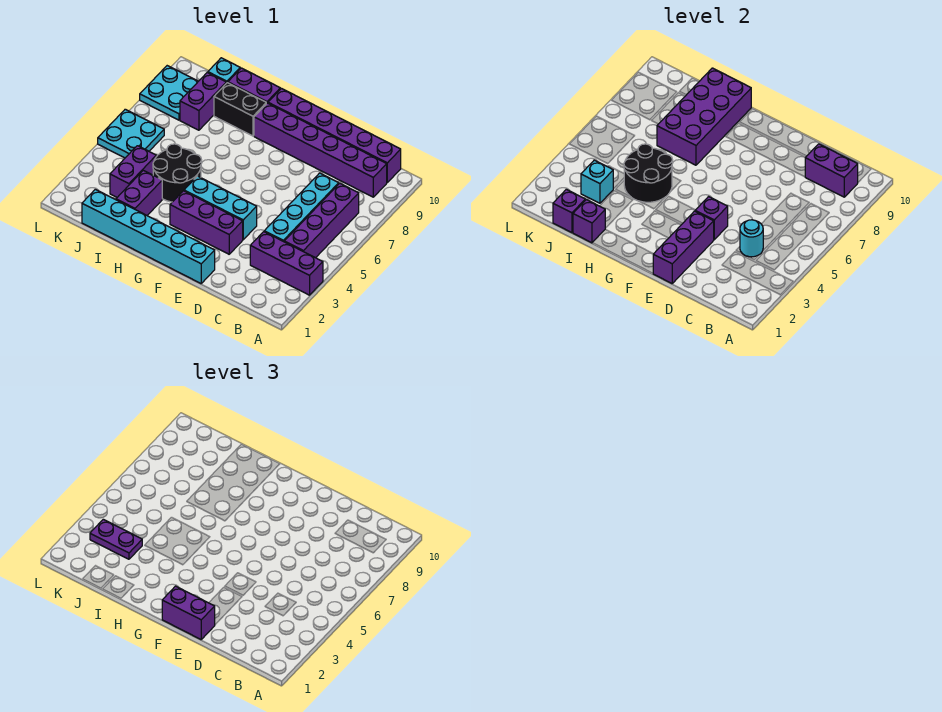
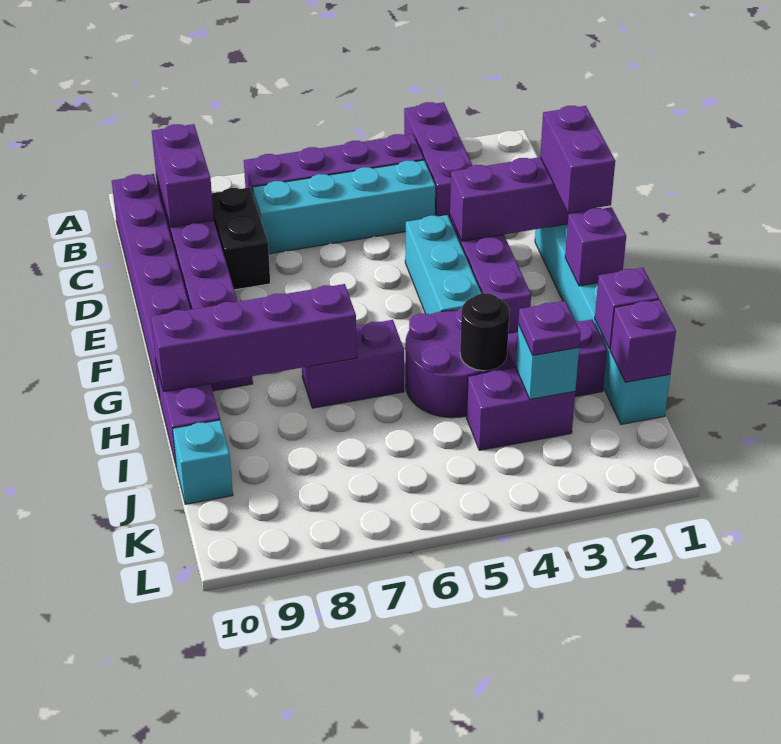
cyan 1x1 round brick [740,220,763,257] -> none
purple 1x1 brick [695,197,728,240] -> purple 1x1 brick moved to [565,207,626,286]
black 2x2 round brick [153,144,202,202] -> purple 2x2 round brick [405,307,500,418]
black 2x2 round brick [624,144,673,202] -> black 1x1 round brick [460,293,509,371]
purple 2x4 brick [657,68,751,165] -> purple 1x4 brick [151,284,357,392]
black 1x2 brick [214,83,266,136] -> black 1x2 brick moved to [212,187,270,290]
purple 1x2 plate [90,519,142,559] -> purple 1x1 plate [518,301,581,355]
purple 1x2 brick [180,72,226,130] -> purple 1x2 brick moved to [302,320,404,408]
cyan 2x2 plate [98,109,164,158] -> none
cyan 2x2 plate [140,66,198,120] -> none

